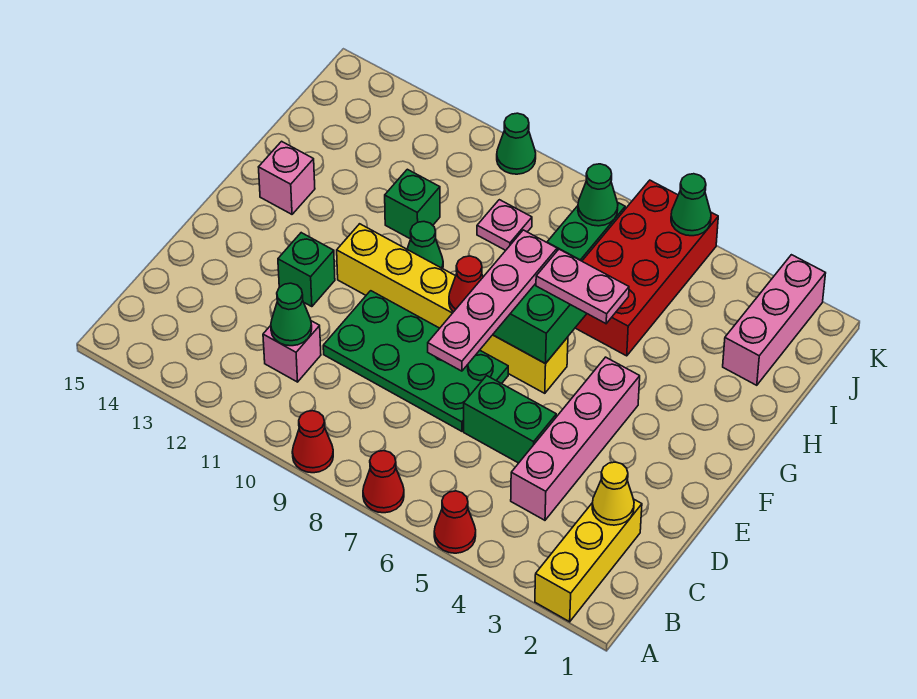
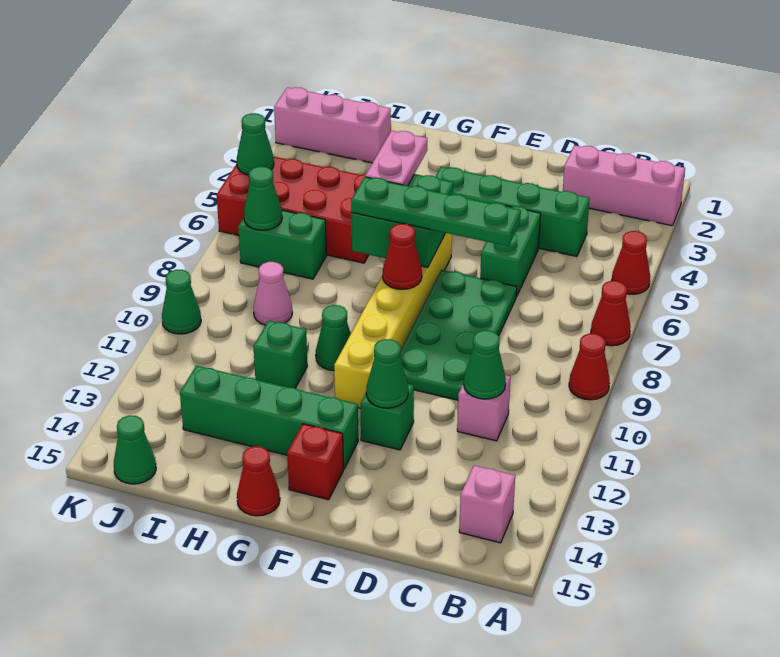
yellow 1x3 brick [535,499,642,622] -> pink 1x3 brick [563,145,685,226]
yellow 1x1 cone [592,462,634,525] -> none
pink 1x4 brick [511,357,640,520] -> green 1x4 brick [435,167,590,257]
pink 1x4 plate [428,230,557,371] -> green 1x4 plate [351,177,521,246]
none -> green 1x1 cone [366,339,408,408]
none -> green 1x4 brick [180,365,358,469]
none -> red 1x1 brick [287,424,343,500]
pink 1x1 brick [259,141,315,214] -> pink 1x1 brick moved to [459,465,515,543]
none -> red 1x1 cone [237,446,280,516]
pink 1x1 plate [477,200,532,250] -> pink 1x1 cone [253,262,292,325]
none -> green 1x1 cone [114,415,156,484]

